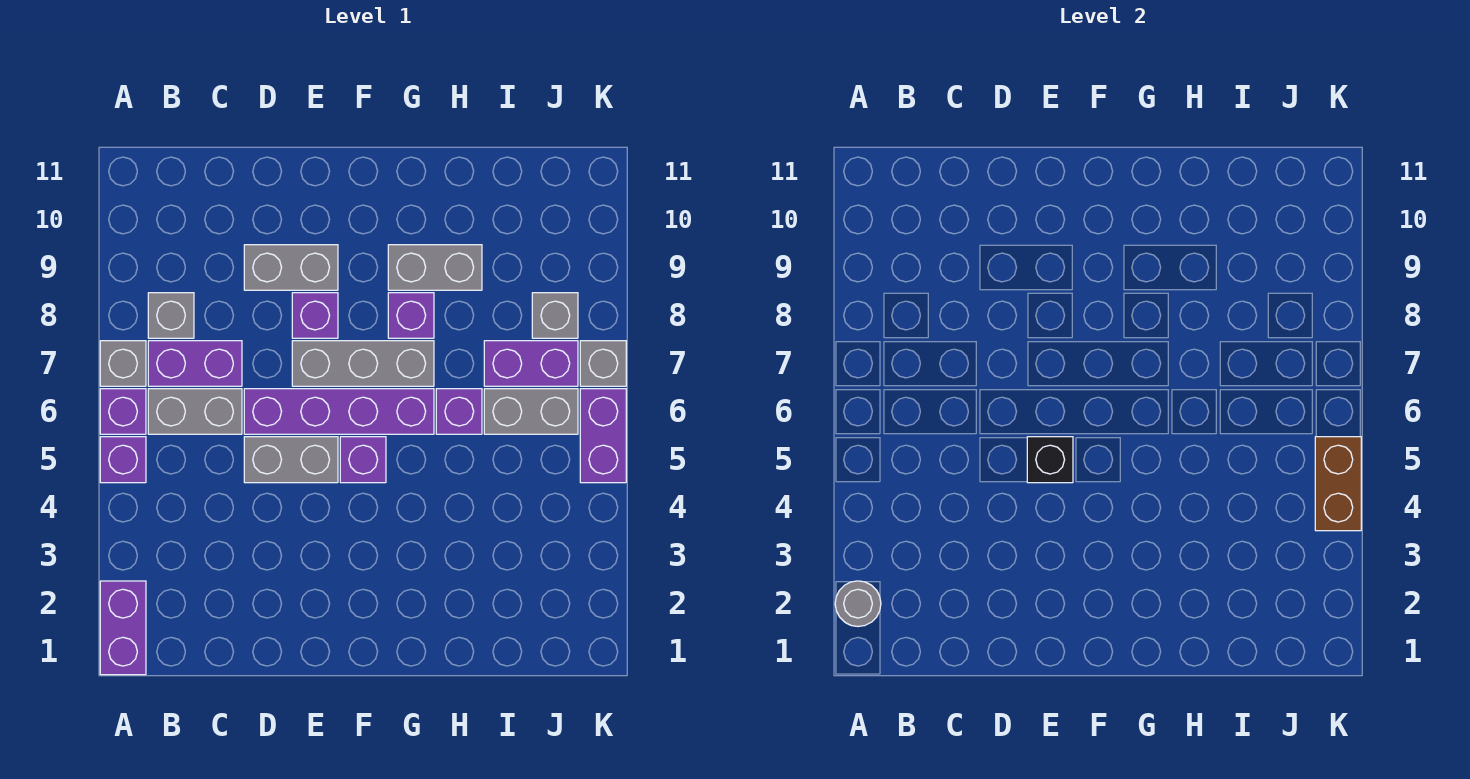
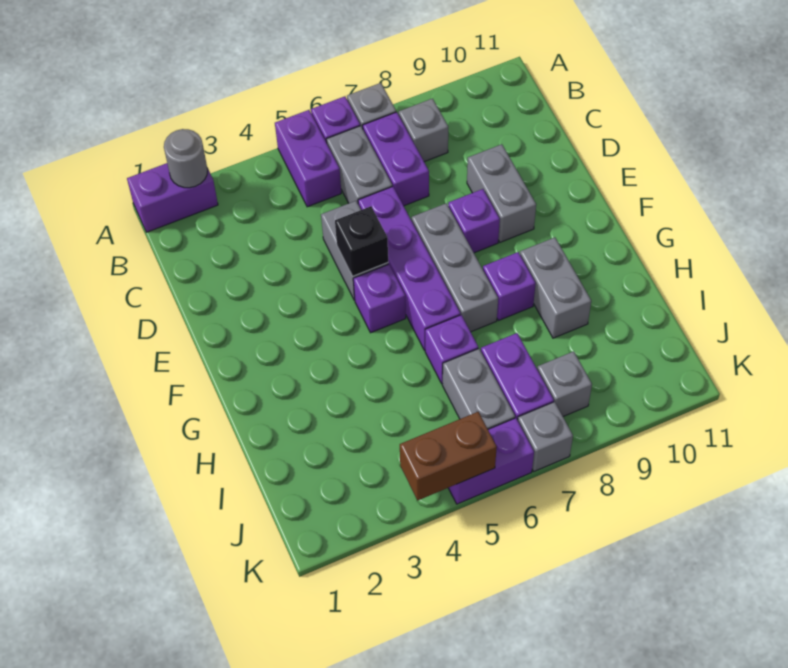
purple 1x1 brick [100,437,146,483] -> purple 1x2 brick [275,110,341,207]

